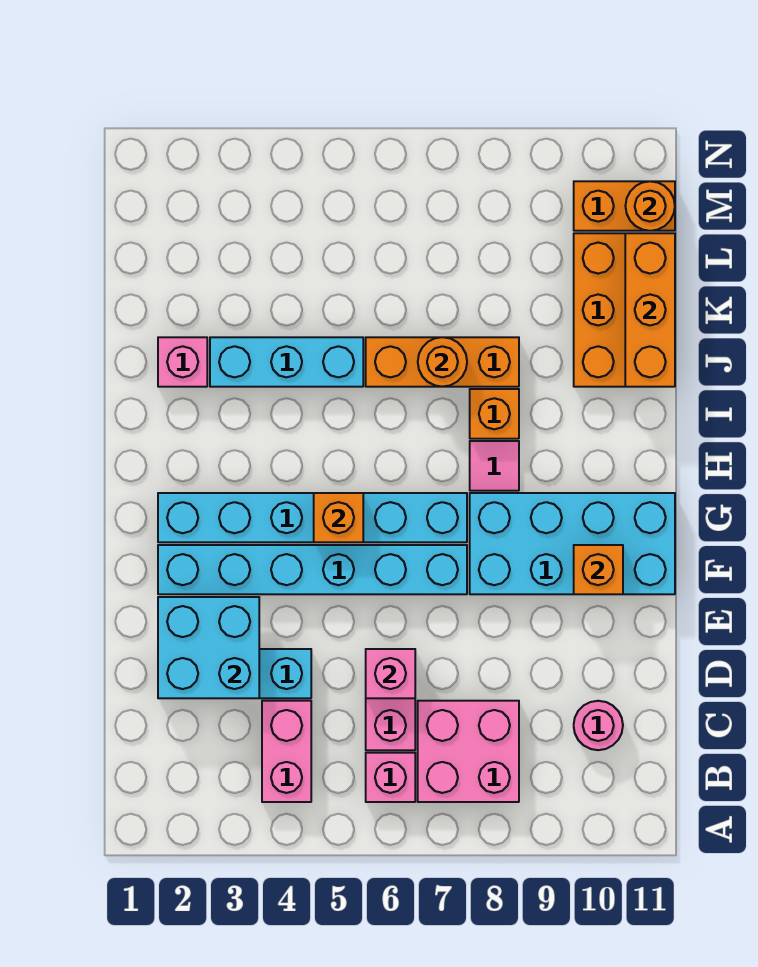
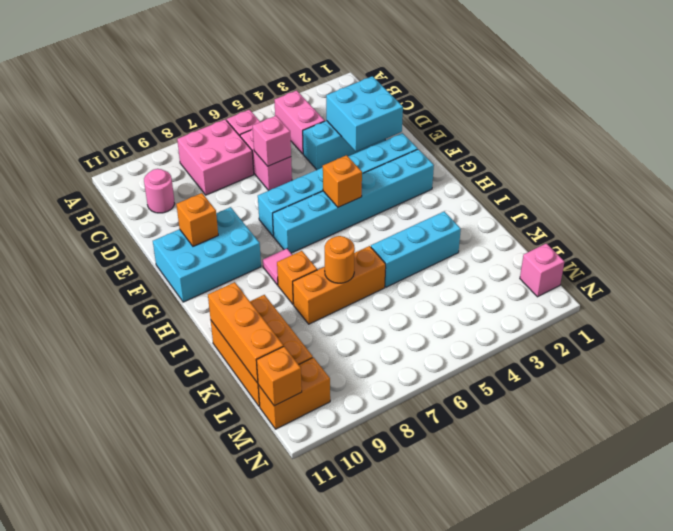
cyan 2x4 brick [470,493,675,594] -> cyan 2x3 brick [153,207,261,302]
pink 1x1 brick [158,337,207,387] -> pink 1x1 brick moved to [520,243,564,297]
orange 1x1 round brick [626,181,675,231] -> orange 1x1 brick [257,347,302,406]

